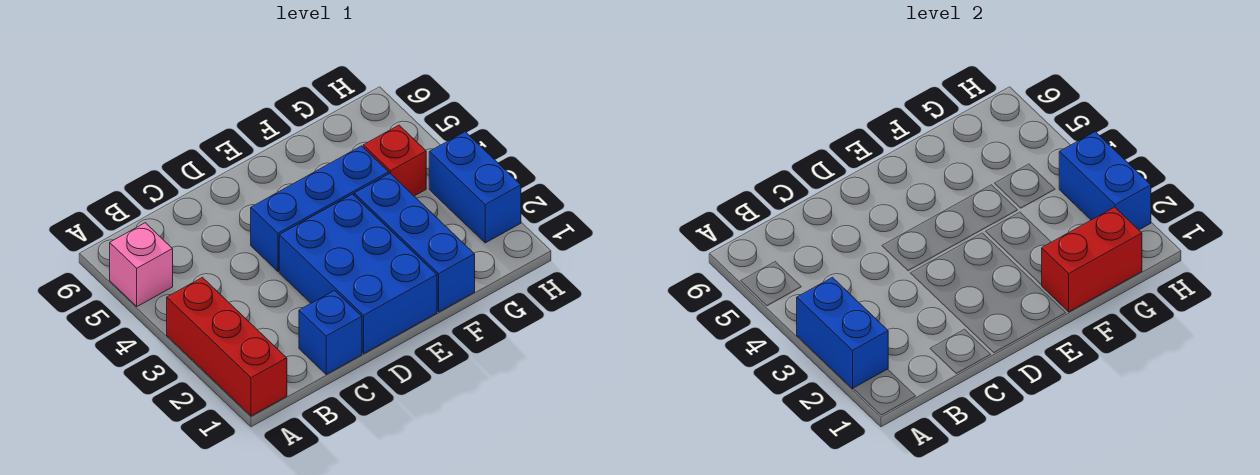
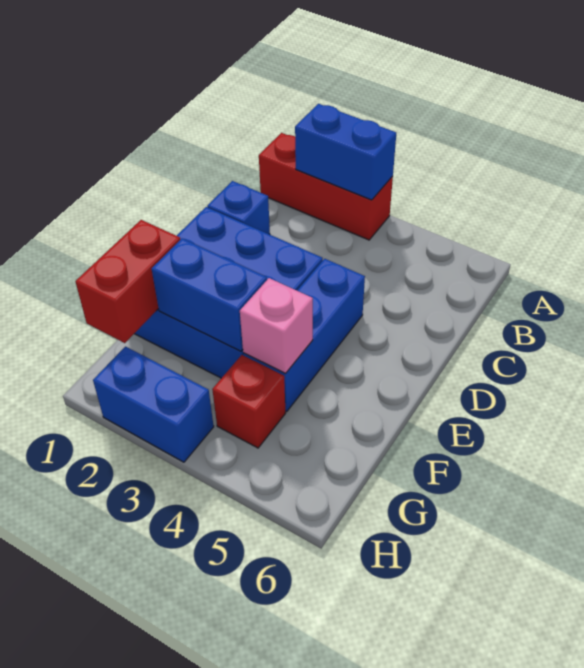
pink 1x1 brick [110,223,173,306] -> pink 1x1 brick moved to [240,278,313,374]
blue 1x2 brick [1059,132,1151,230] -> blue 1x2 brick moved to [152,239,267,351]

